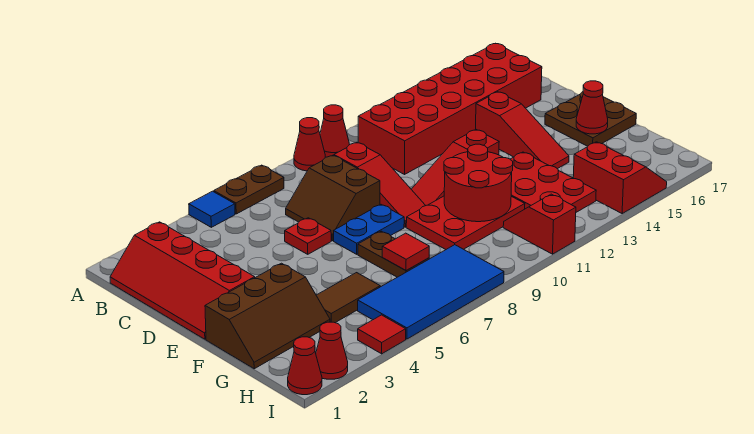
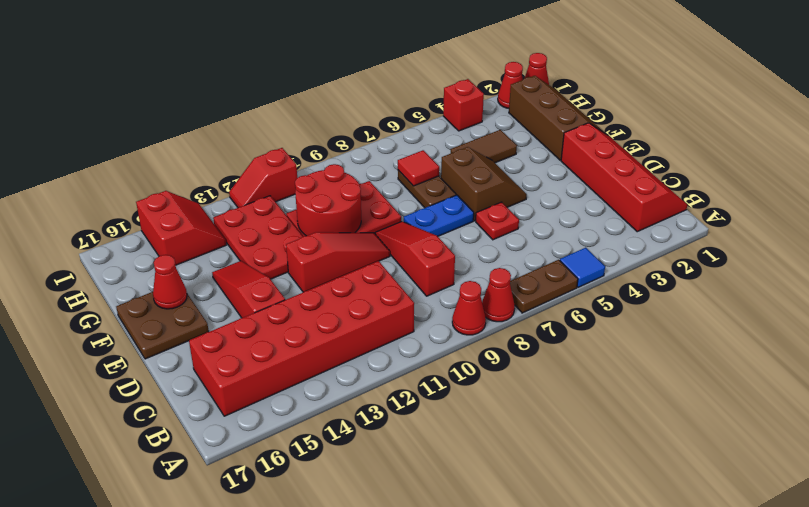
red 1x1 cone [320,105,349,157] -> red 1x1 cone moved to [482,268,515,322]
brown 2x2 slope [286,155,380,241] -> brown 2x2 slope moved to [441,147,527,221]
brown 2x3 slope [205,263,330,369] -> brown 2x3 slope turned to [509,76,606,160]
blue 2x4 tile [358,245,504,339] -> none
red 1x2 slope [503,194,576,254] -> red 1x2 slope turned to [229,148,297,208]
red 2x2 slope [573,142,667,213] -> red 2x2 slope turned to [136,191,226,265]
red 1x1 tile [358,315,406,354] -> red 1x1 brick [443,79,484,131]

